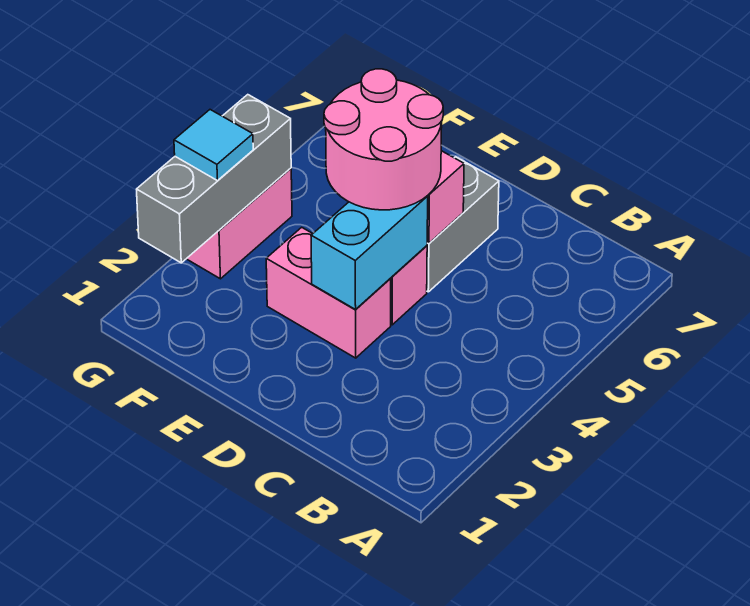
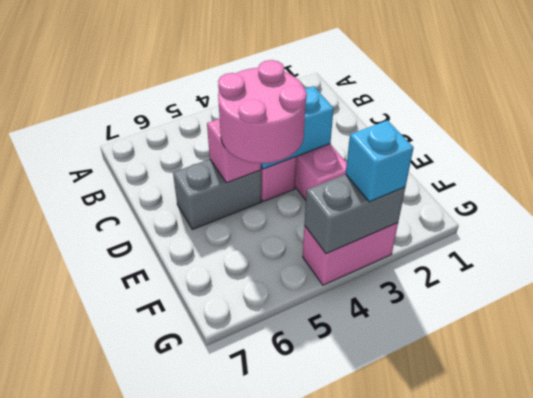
grey 1x3 brick [137,95,291,263] -> grey 1x2 brick [304,174,405,254]
cyan 1x1 tile [174,110,253,180] -> cyan 1x1 brick [346,120,414,202]

